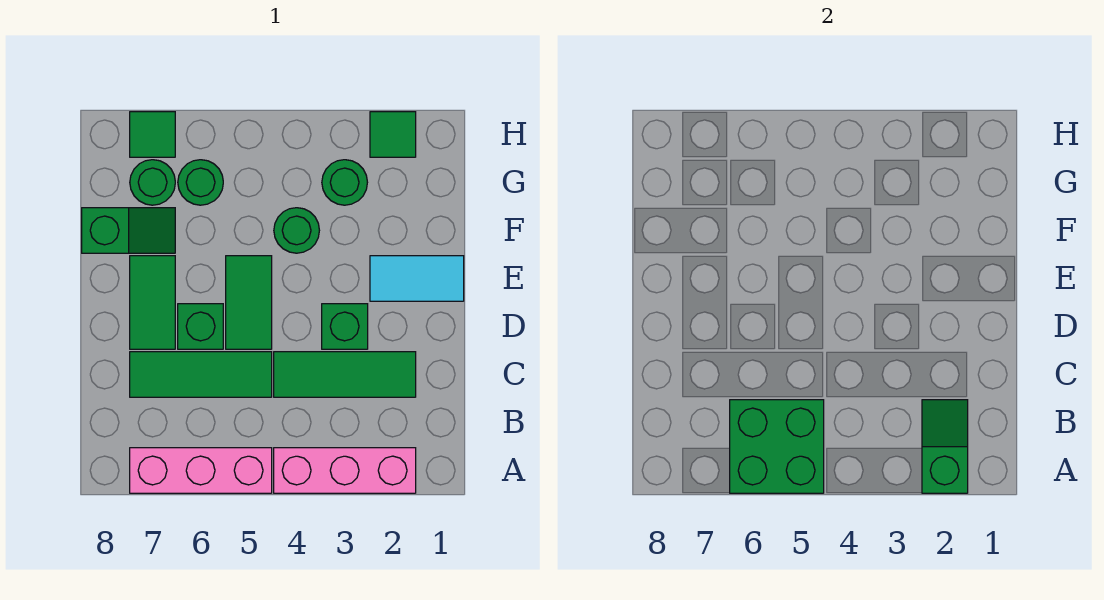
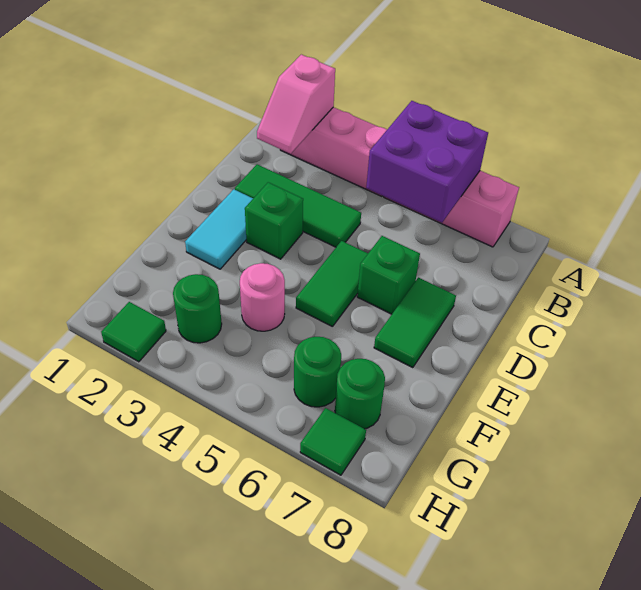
green 1x2 slope [922,400,968,493] -> pink 1x2 slope [257,54,335,154]
green 2x2 brick [730,400,824,493] -> purple 2x2 brick [366,101,488,223]
green 1x3 tile [130,352,272,397] -> none
cyan 1x2 tile [370,256,464,301] -> cyan 1x2 tile turned to [185,189,253,269]
green 1x1 round brick [274,208,319,253] -> pink 1x1 round brick [240,263,285,331]
green 1x2 slope [82,208,175,253] -> none

